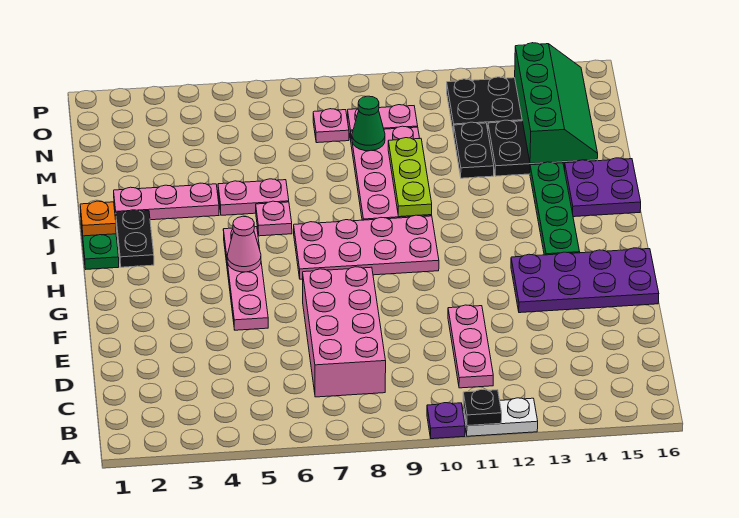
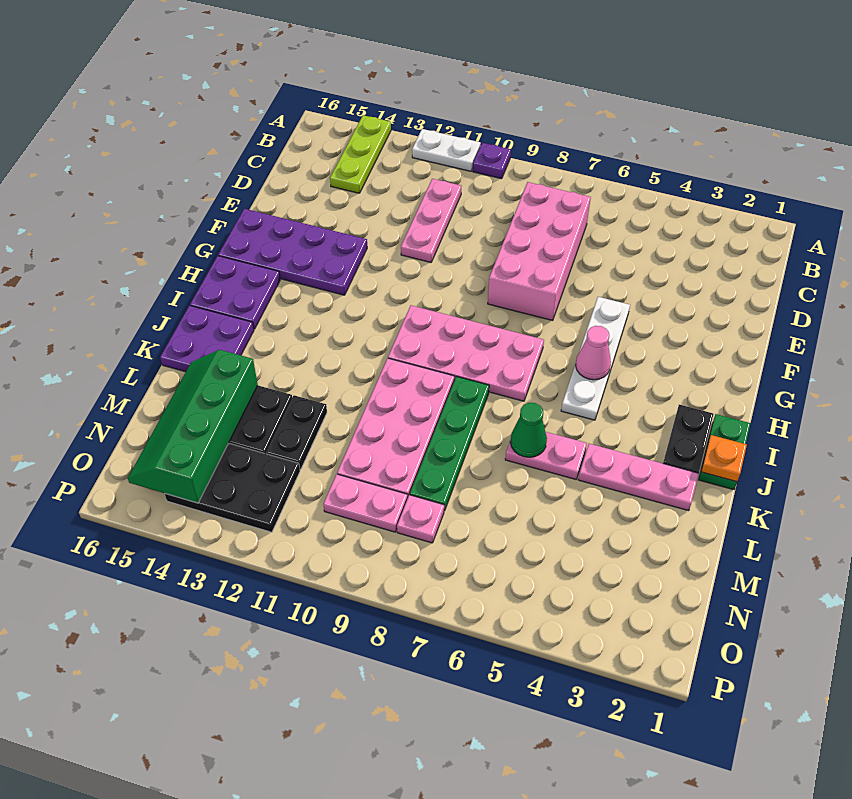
black 1x1 plate [463,389,502,426] -> none
pink 1x4 plate [223,227,268,330] -> white 1x4 plate [561,297,630,420]
green 1x4 plate [530,162,580,255] -> green 1x4 plate moved to [410,376,489,511]
none -> purple 2x2 plate [190,256,280,329]
pink 1x1 plate [256,201,292,236] -> none
lime 1x3 plate [388,138,432,217] -> lime 1x3 plate moved to [330,115,391,193]
green 1x1 cone [352,96,385,151] -> green 1x1 cone moved to [510,403,547,457]

